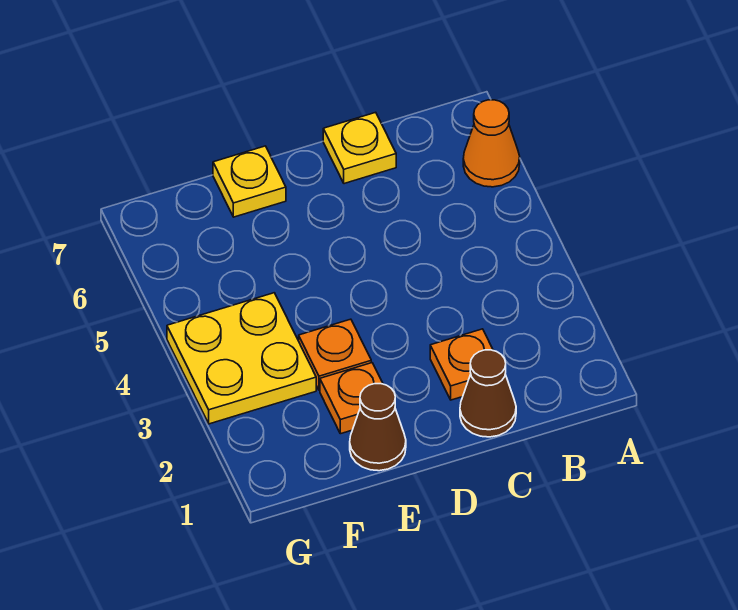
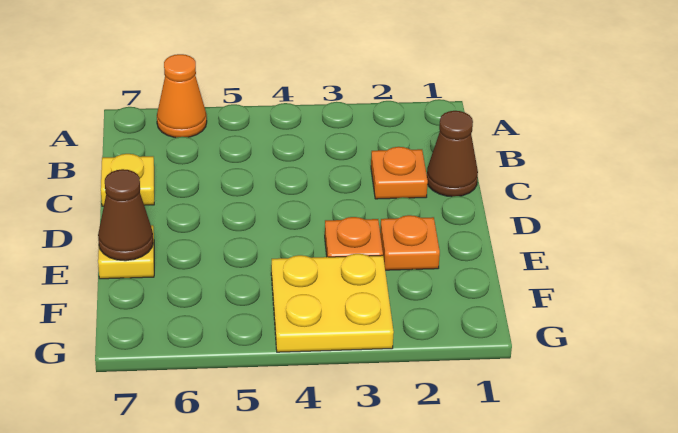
brown 1x1 cone [350,384,406,471] -> brown 1x1 cone moved to [98,169,153,261]

